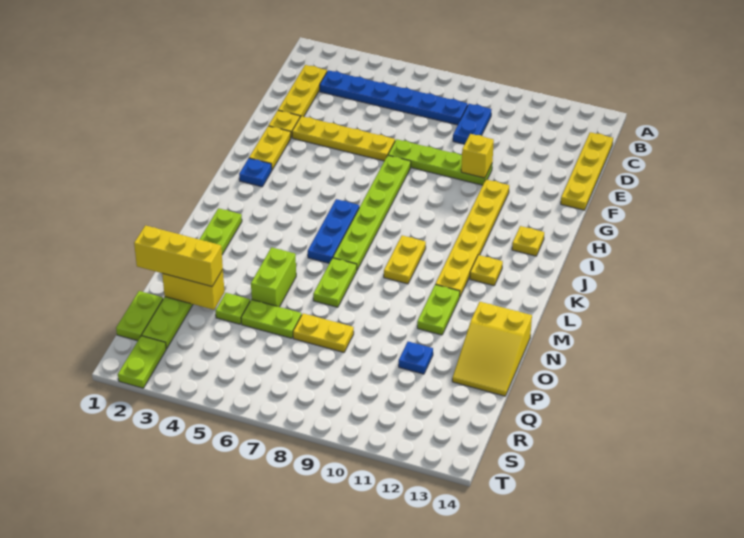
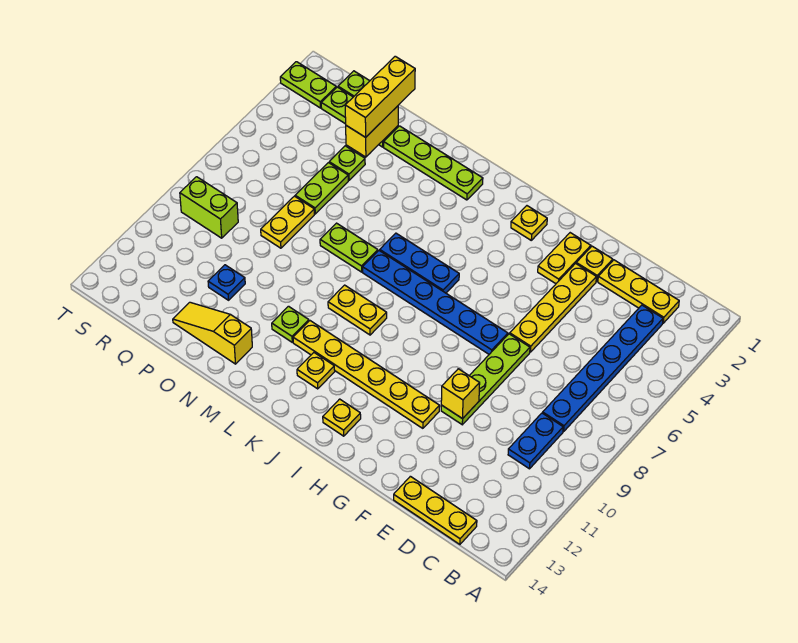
blue 1x2 plate [453,104,491,144] -> blue 1x2 plate turned to [508,413,563,469]
yellow 1x4 plate [561,132,613,210] -> yellow 1x3 plate [394,476,477,544]
yellow 1x2 plate [249,126,291,170] -> yellow 1x2 plate turned to [538,233,591,284]
lime 1x6 plate [333,156,411,270] -> blue 1x6 plate [363,251,508,354]
blue 1x1 plate [239,158,272,187] -> yellow 1x1 plate [511,206,547,240]
lime 1x2 plate [417,285,460,335] -> lime 1x1 plate [272,306,309,342]
lime 1x2 brick [251,247,296,307] -> lime 1x2 brick moved to [180,177,238,238]
yellow 2x3 slope [452,302,532,396] -> yellow 1x3 slope [173,302,252,364]

